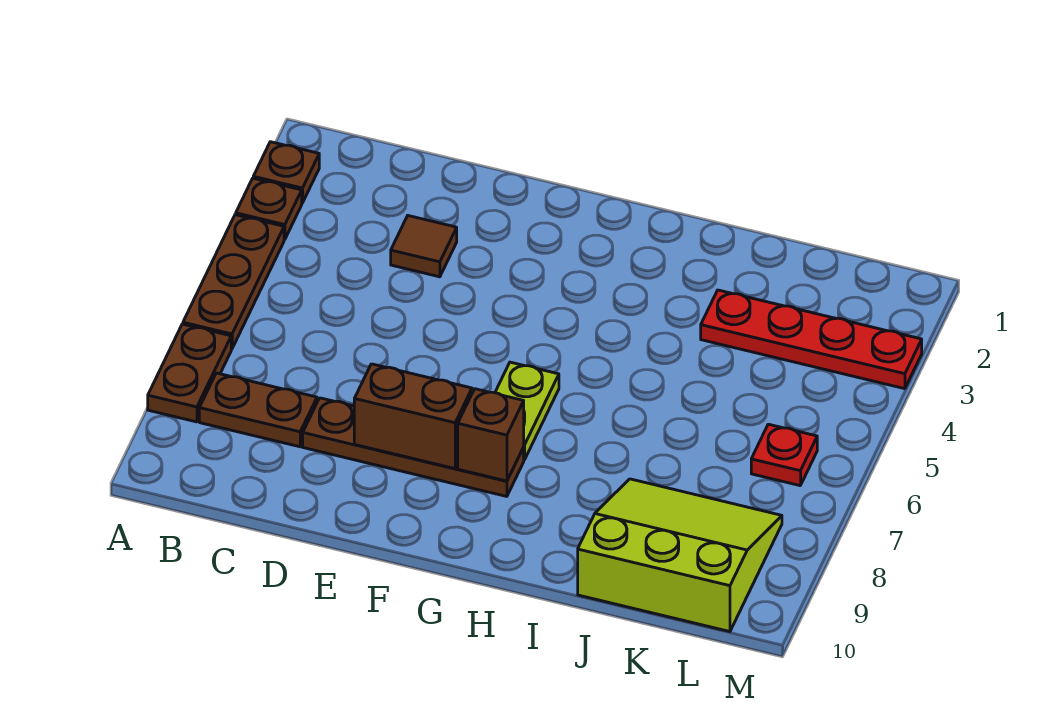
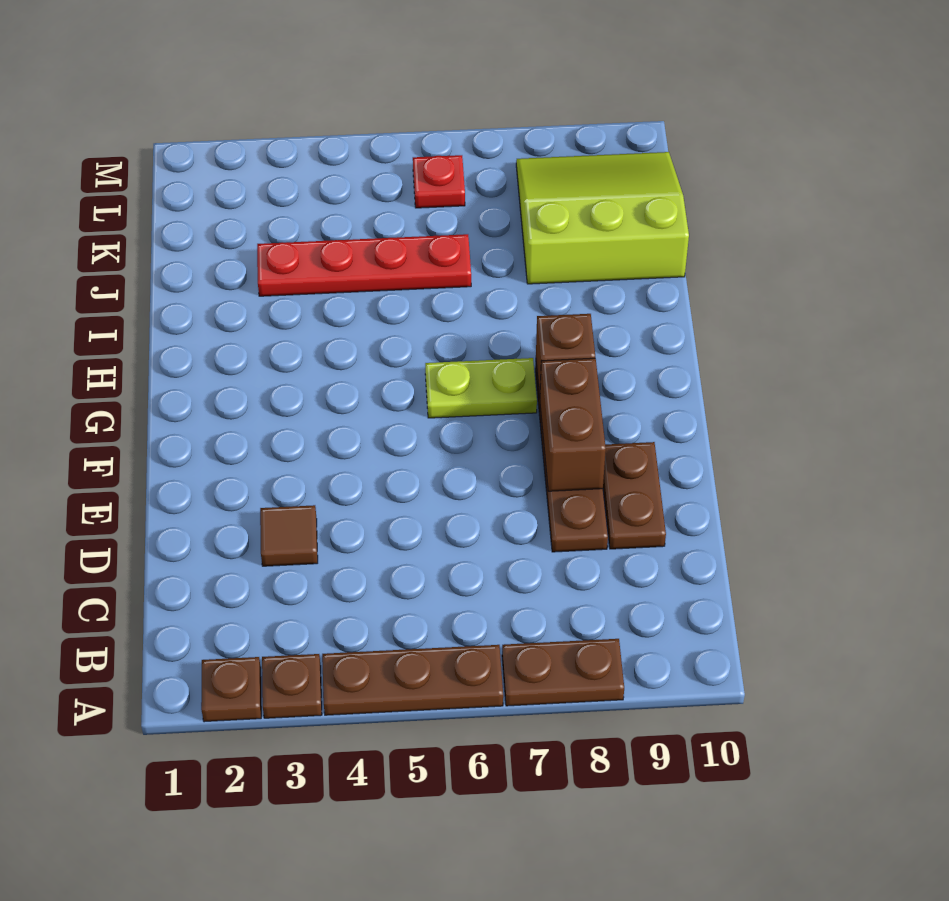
brown 1x2 plate [199,373,317,447] -> brown 1x2 plate moved to [603,442,666,549]
red 1x4 plate [701,290,922,389] -> red 1x4 plate turned to [257,234,471,296]
lime 3x3 slope [578,479,782,632] -> lime 3x3 slope turned to [516,152,689,284]

